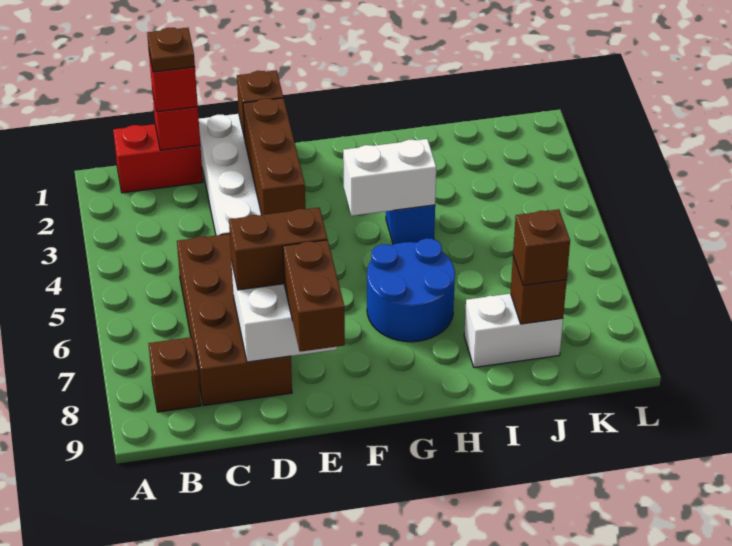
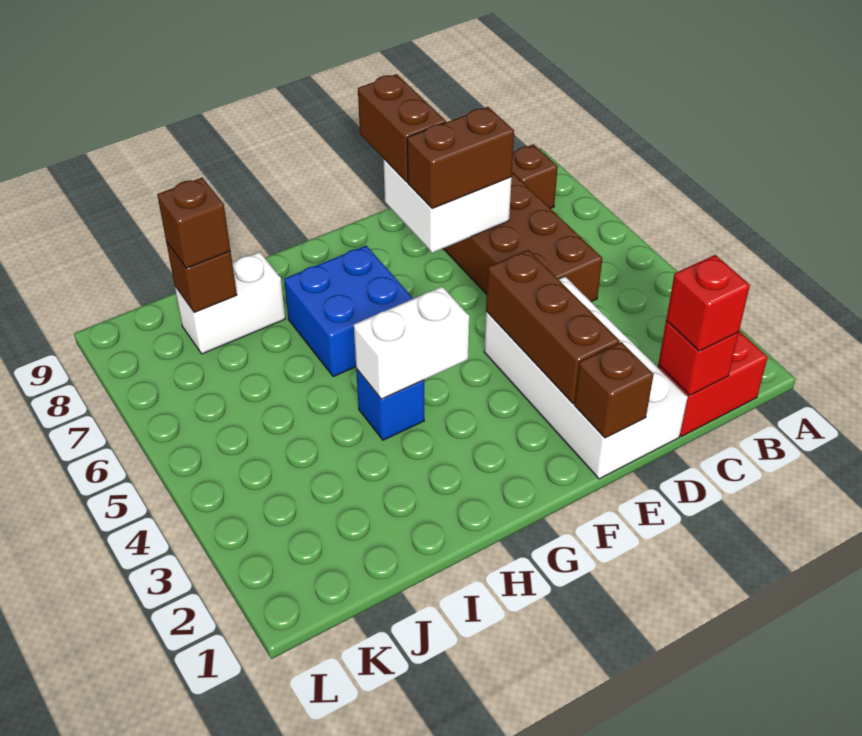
brown 1x1 plate [147,28,195,72] -> none
blue 2x2 round brick [367,238,455,342] -> blue 2x2 brick [284,246,413,377]

